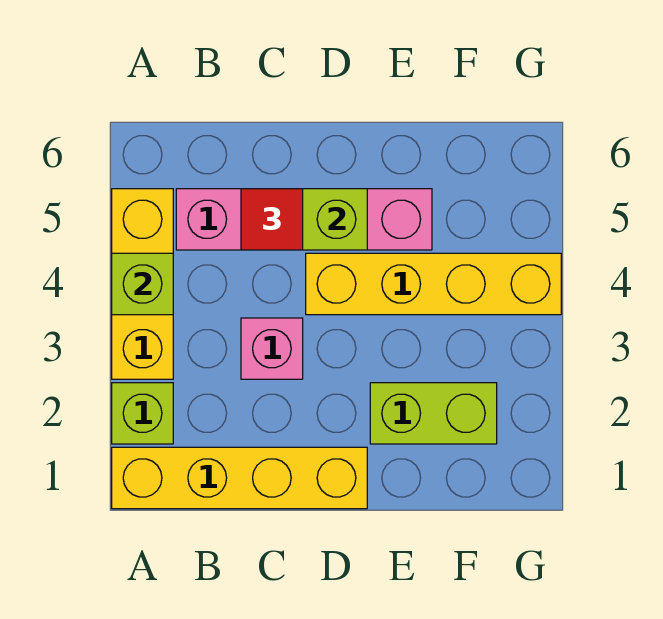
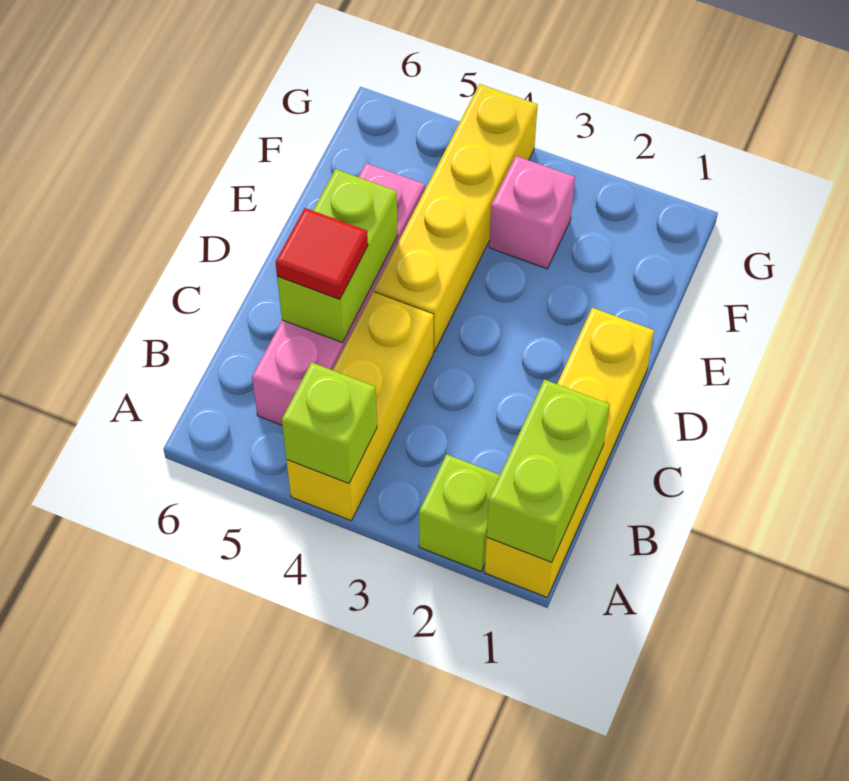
yellow 1x3 brick [112,189,173,379] -> yellow 1x3 brick turned to [287,292,434,521]
pink 1x1 brick [241,318,303,379] -> pink 1x1 brick moved to [489,156,575,269]
lime 1x2 brick [370,383,497,444] -> lime 1x2 brick moved to [487,380,610,562]

